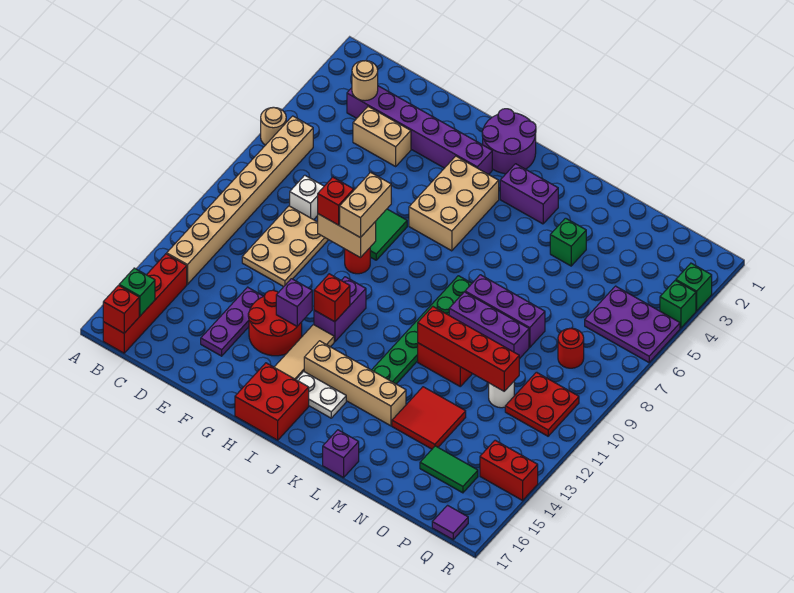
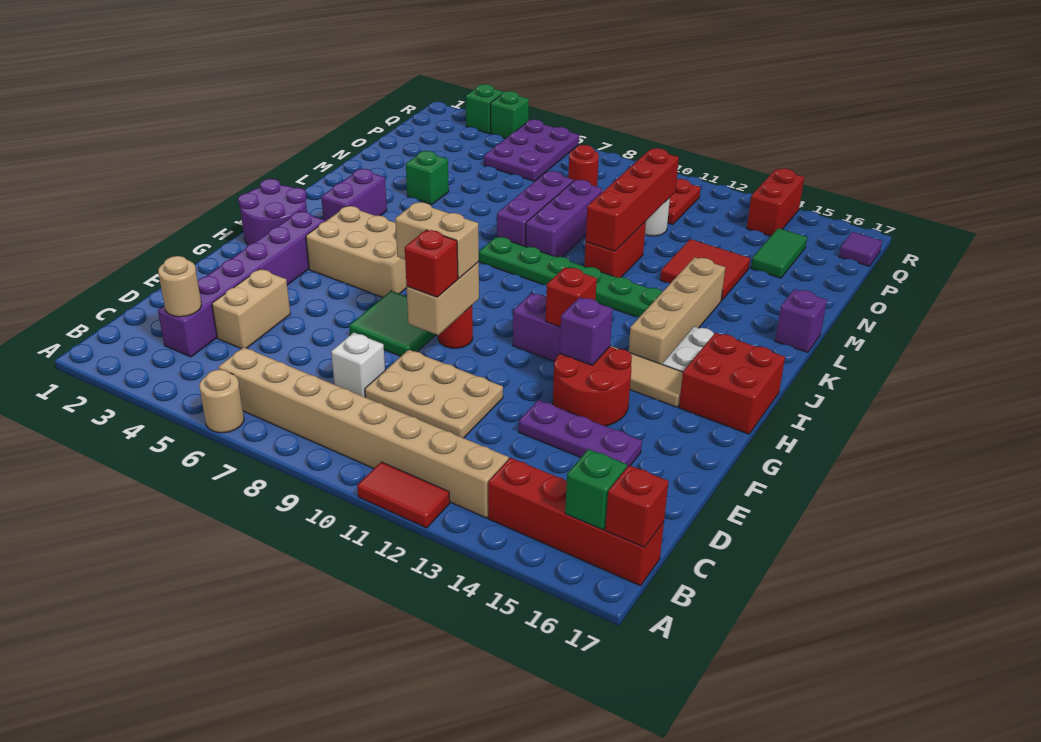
none -> red 1x2 tile [357,462,450,528]

